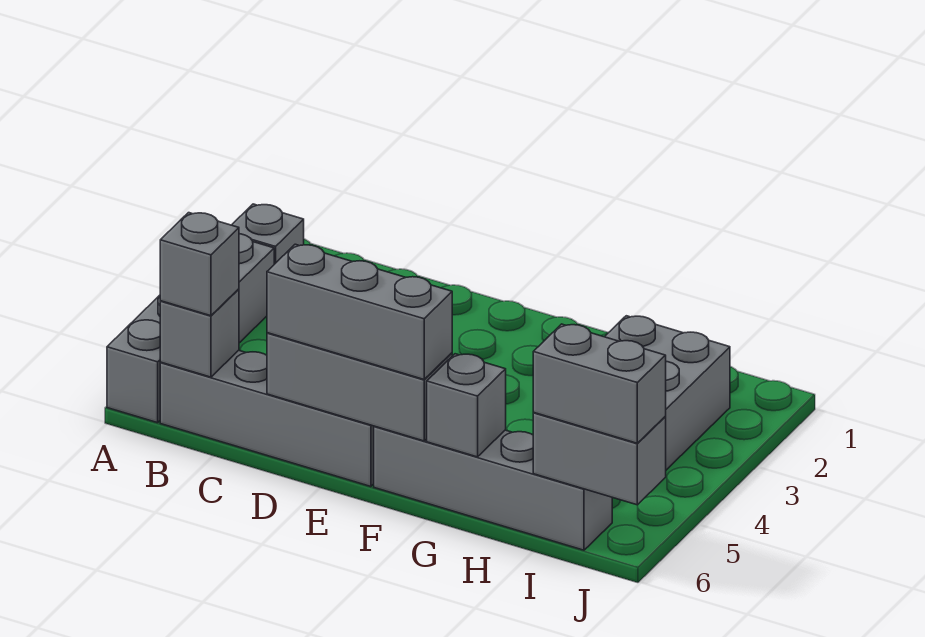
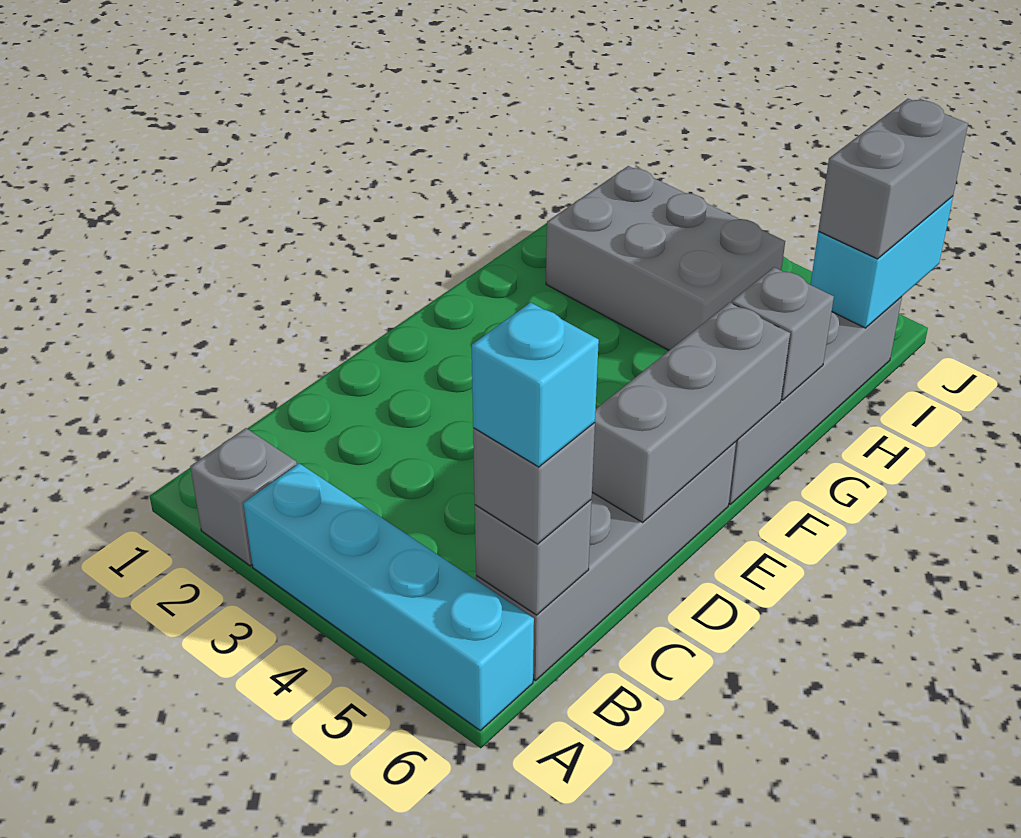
grey 1x4 brick [107,234,274,423] -> cyan 1x4 brick [243,463,534,730]
none -> cyan 1x1 brick [472,302,599,467]
grey 1x3 brick [267,244,452,379] -> none
grey 1x2 brick [533,413,666,505] -> cyan 1x2 brick [810,196,953,328]

